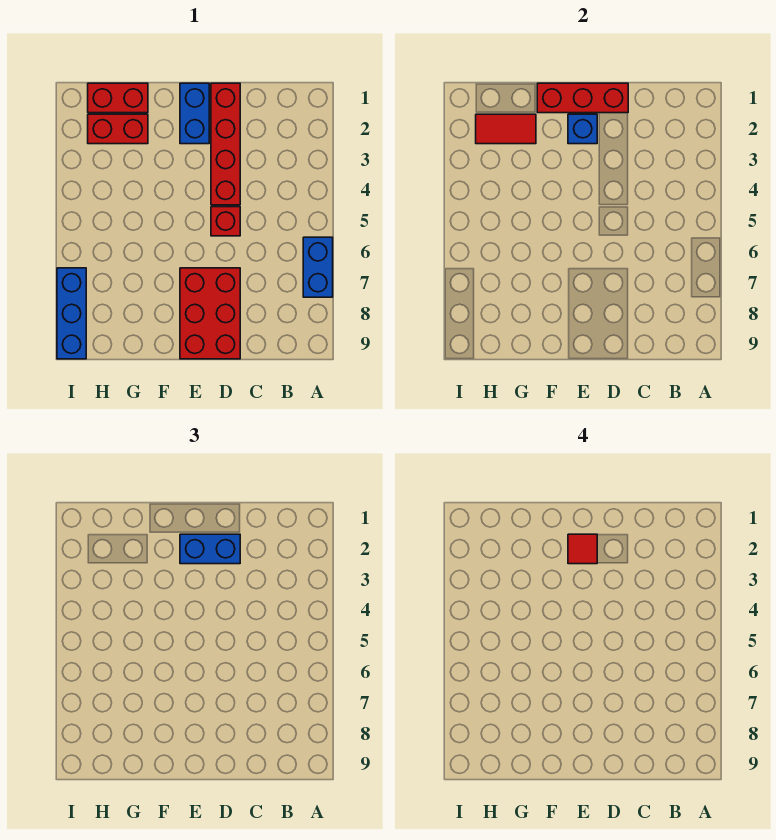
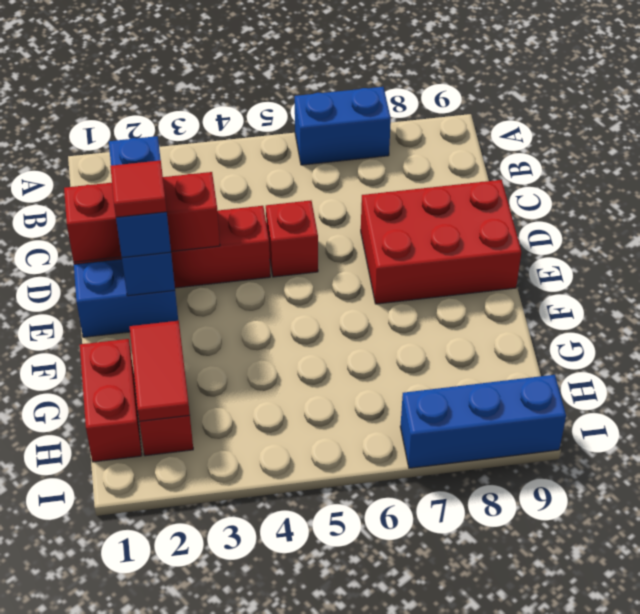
red 1x3 brick [537,83,628,113] -> red 1x3 brick turned to [64,172,220,262]

